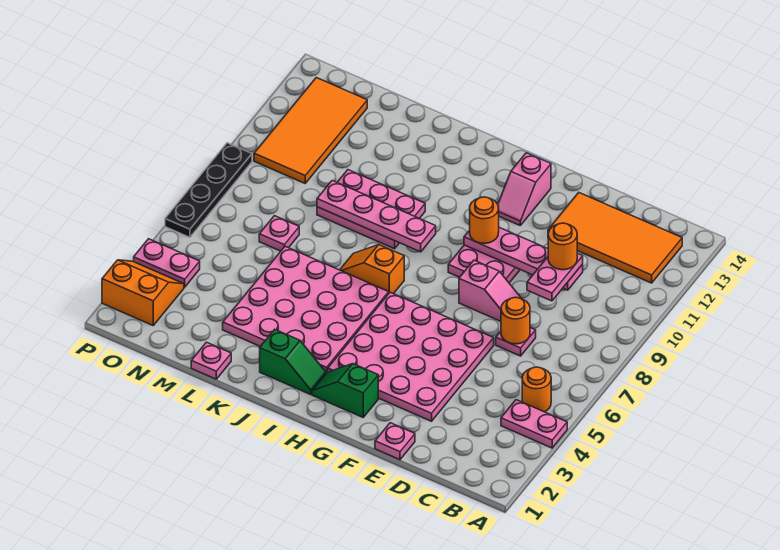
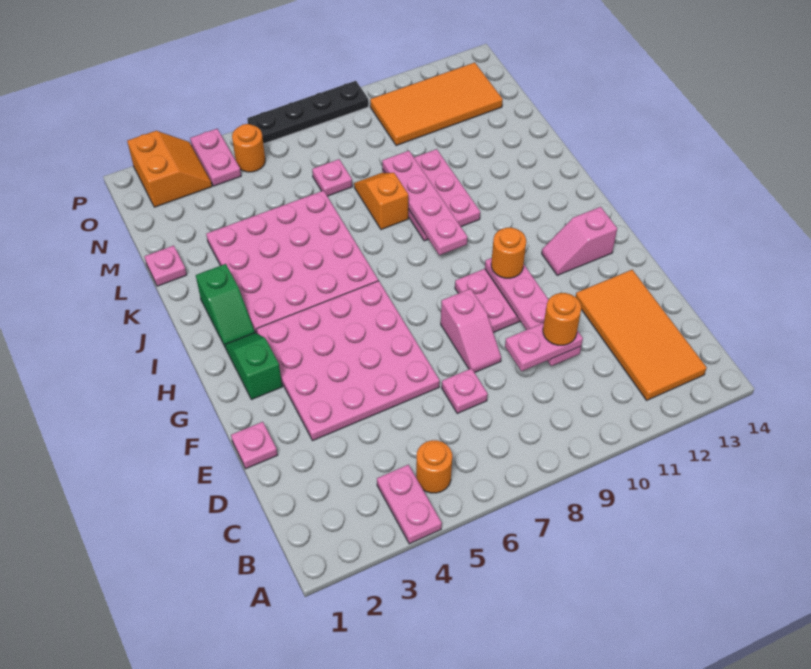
orange 1x1 round brick [501,297,530,344] -> orange 1x1 round brick moved to [232,124,265,172]
orange 1x2 slope [340,245,404,294] -> orange 1x2 slope moved to [354,173,408,230]

